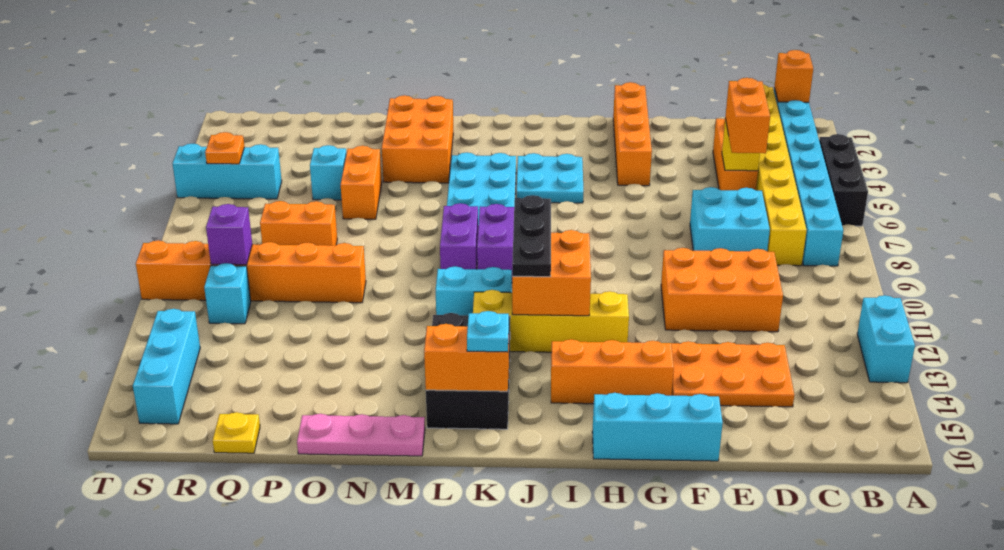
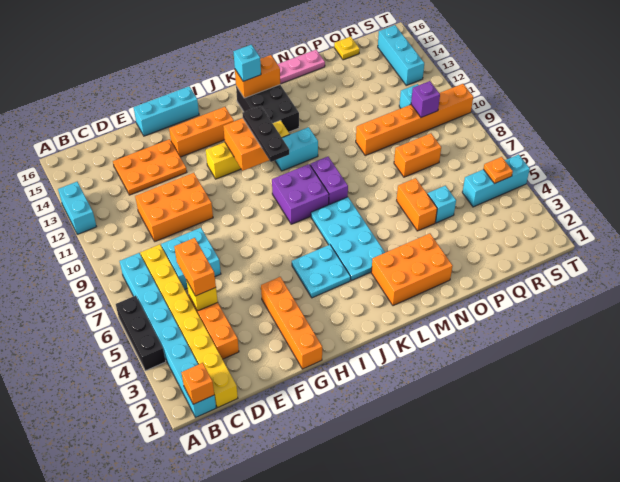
cyan 1x1 plate [467,311,509,352] -> cyan 1x1 brick [233,45,261,81]
orange 2x3 brick [382,95,453,183] -> orange 2x3 brick turned to [371,234,452,306]

